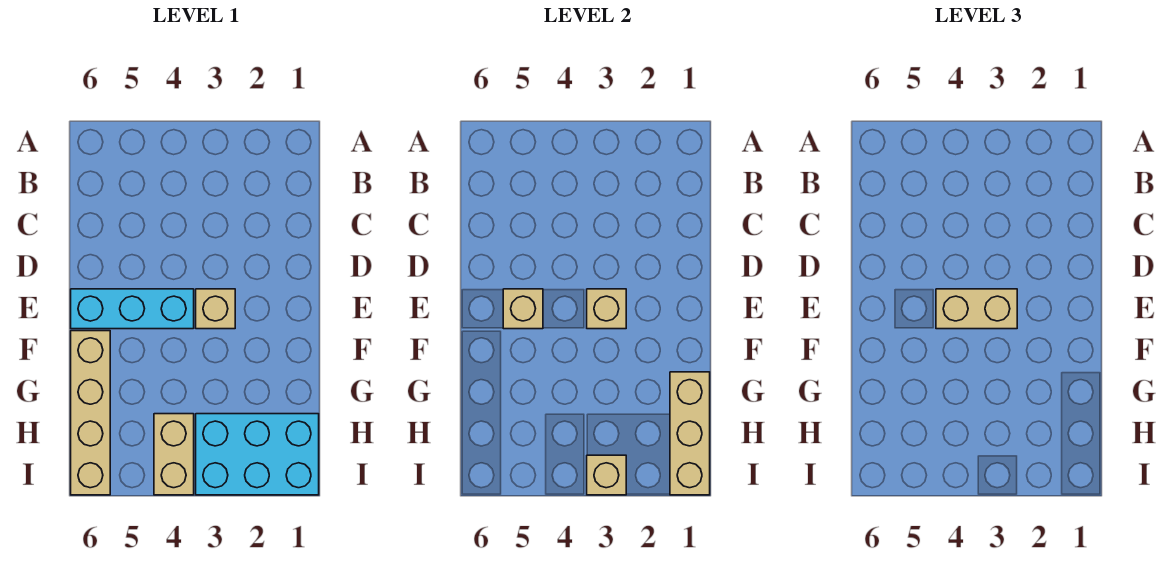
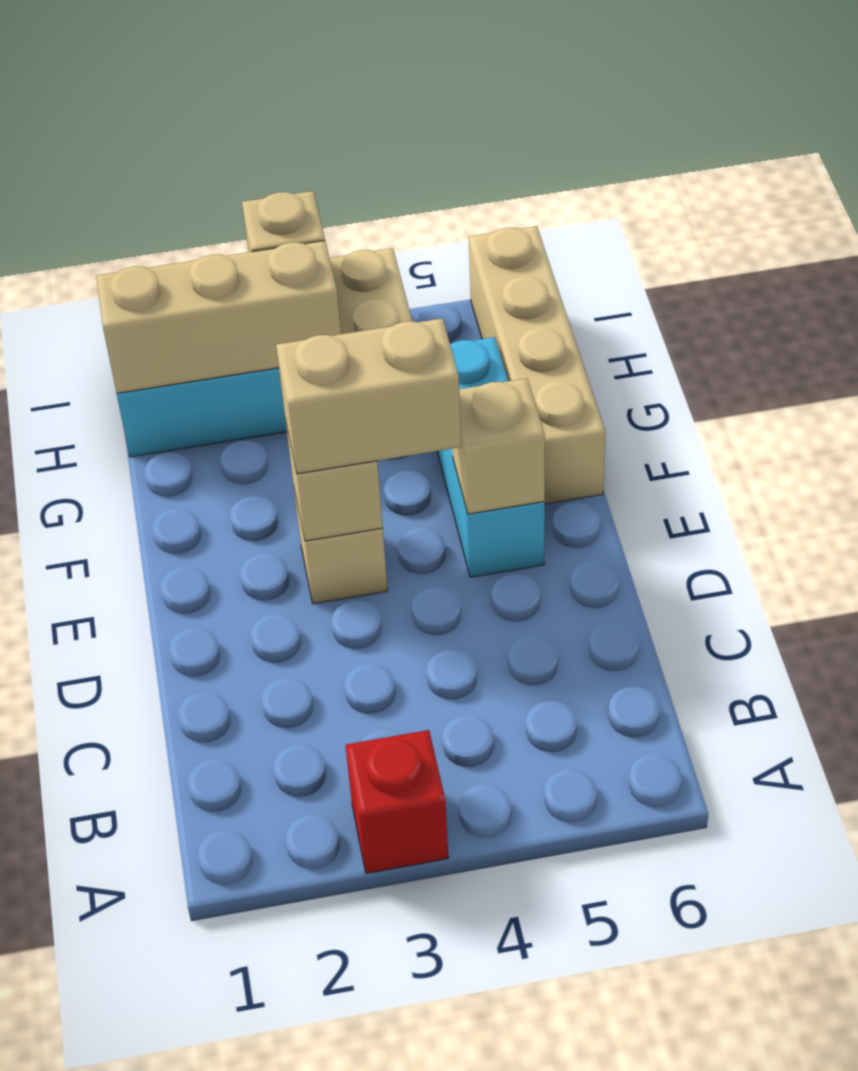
none -> red 1x1 brick [345,730,449,873]
cyan 1x3 brick [71,289,194,329] -> cyan 1x3 brick turned to [437,337,545,577]
tan 1x3 brick [670,372,710,495] -> tan 1x3 brick turned to [96,241,341,393]

